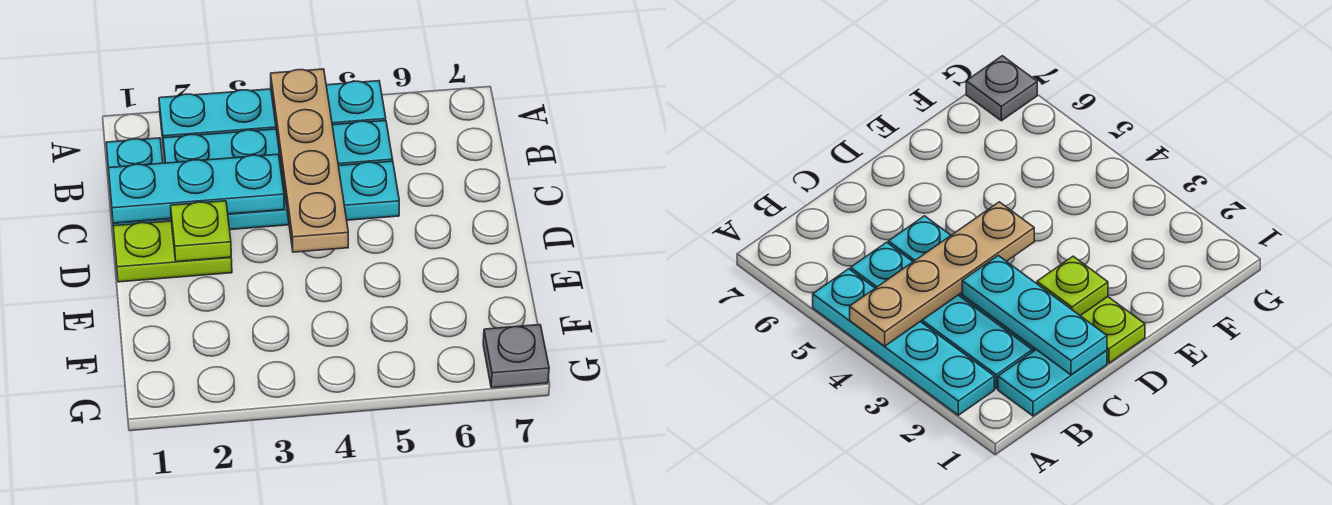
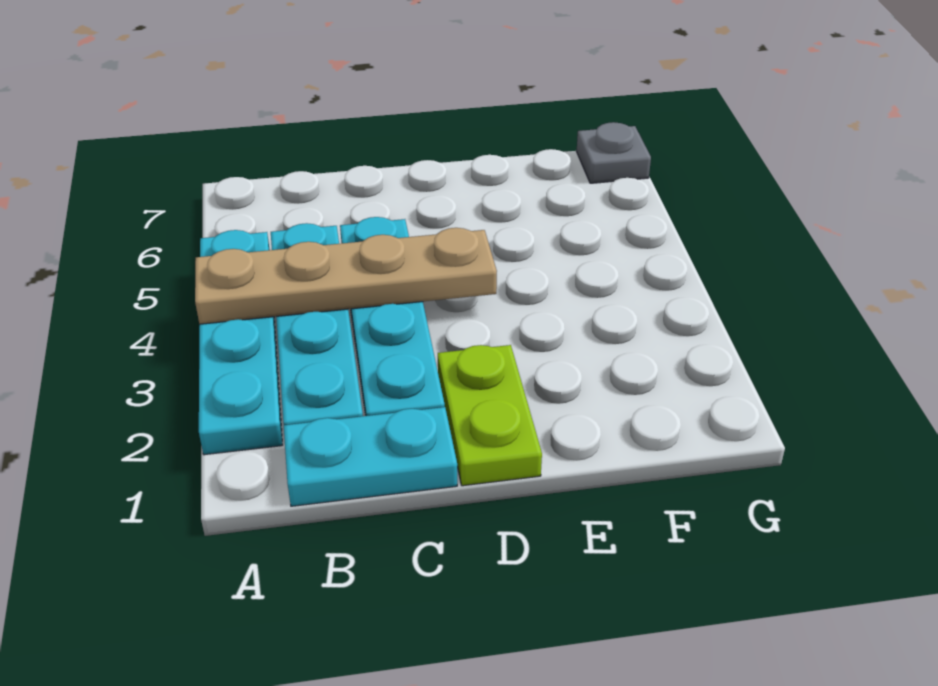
cyan 1x3 plate [108,154,284,223] -> none
lime 1x1 plate [171,201,231,262] -> none

